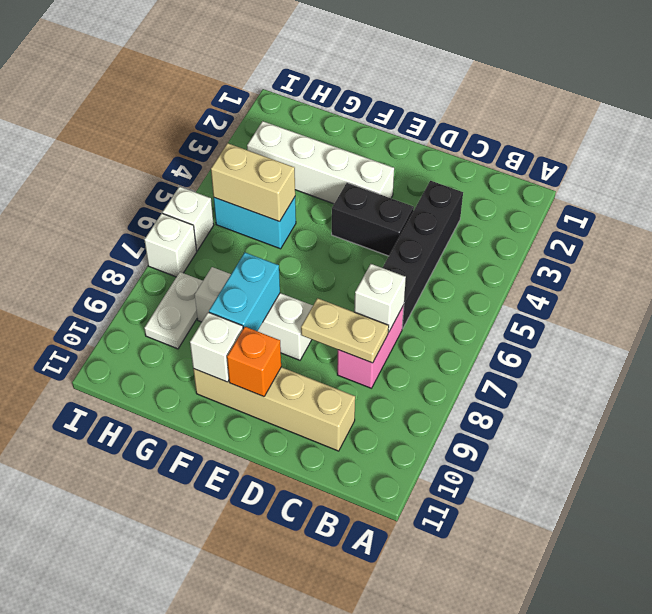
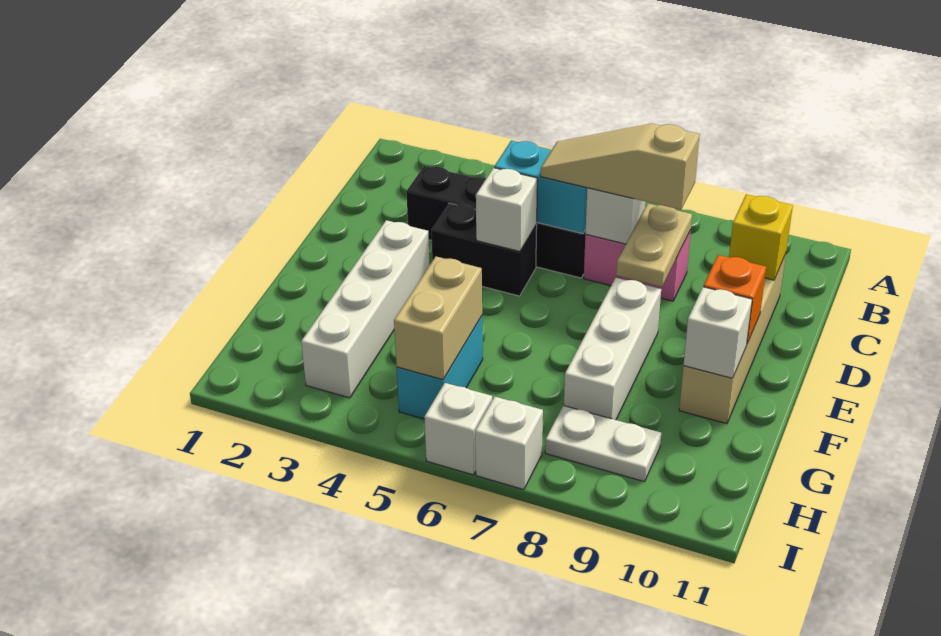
none -> tan 1x3 slope [540,124,700,210]
none -> yellow 1x1 brick [729,195,793,280]
black 1x2 brick [332,183,414,256] -> black 1x2 brick turned to [431,203,537,296]
none -> white 1x1 brick [476,168,537,251]
cyan 1x2 brick [209,253,280,331] -> cyan 1x2 brick moved to [494,140,587,234]

